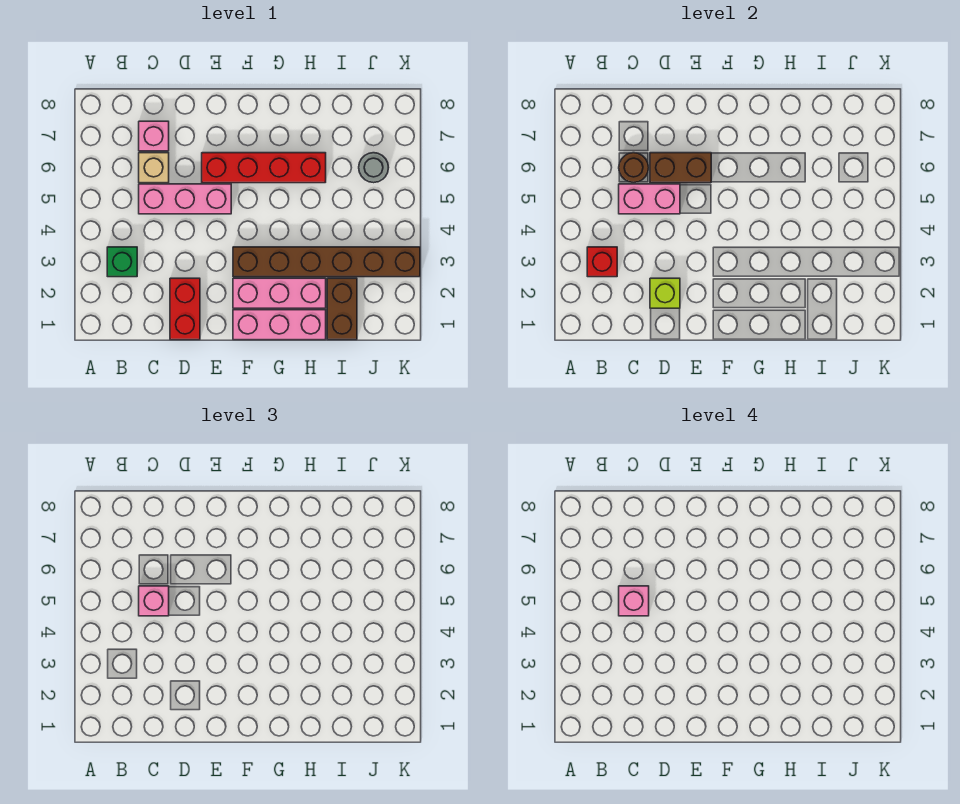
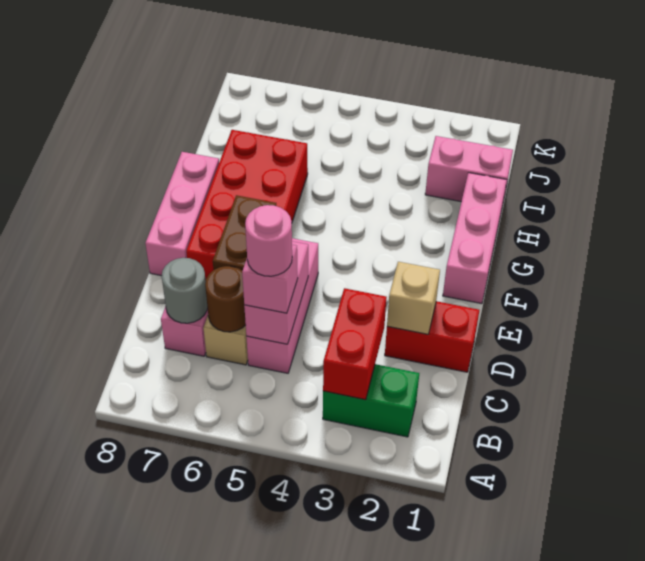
green 1x1 brick [107,247,137,277] -> green 1x2 brick [323,364,419,437]
red 1x1 brick [587,247,617,277] -> red 1x2 brick [323,288,387,400]
pink 1x1 brick [619,586,649,616] -> pink 1x1 round brick [245,205,292,276]
lime 1x1 brick [650,278,680,308] -> tan 1x1 brick [387,262,440,334]
red 1x4 brick [202,153,326,183] -> red 2x4 brick [186,130,308,280]
pink 1x3 brick [233,278,326,308] -> pink 1x3 brick moved to [145,152,219,276]
brown 1x6 brick [233,247,420,277] -> none
brown 1x2 brick [327,278,357,340] -> pink 1x2 brick [425,136,513,202]
grey 1x1 round brick [359,153,389,183] -> grey 1x1 round brick moved to [162,258,208,323]

